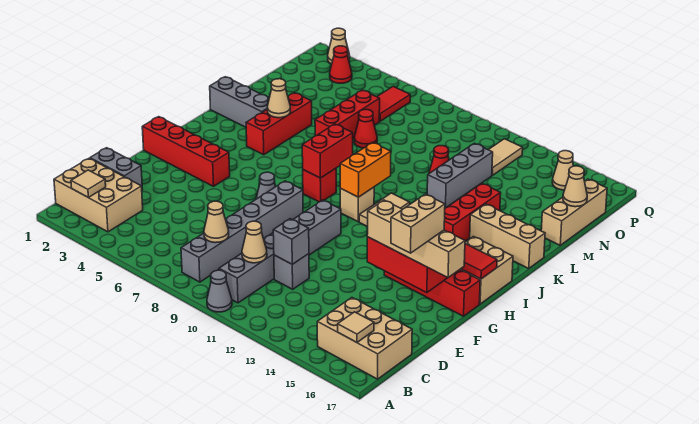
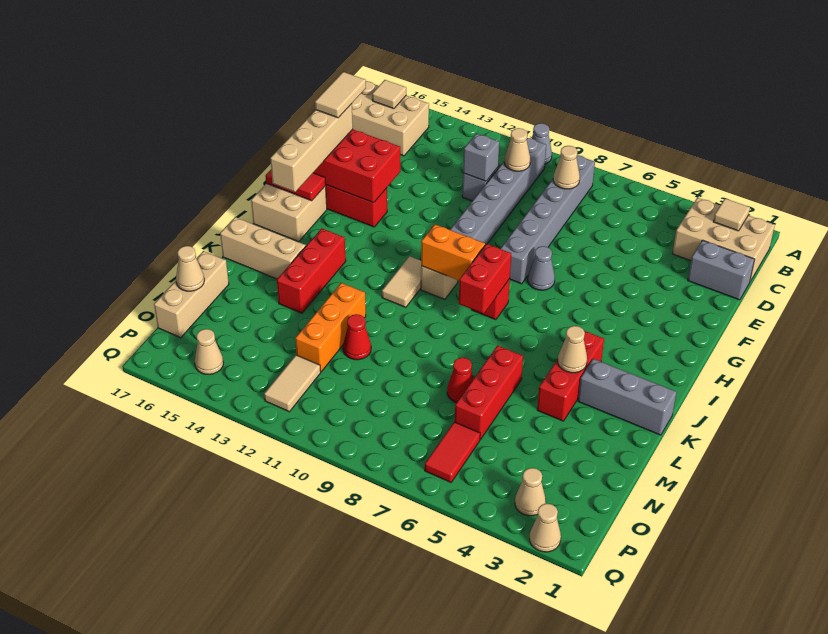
tan 1x2 brick [391,194,445,253] -> tan 1x2 tile [315,72,366,118]
tan 1x4 brick [367,200,465,278] -> tan 1x4 brick turned to [270,104,353,192]
red 1x4 brick [142,117,230,186] -> none
orange 1x2 brick [340,142,391,197] -> orange 1x2 brick turned to [421,224,485,280]
grey 1x3 brick [427,143,493,208] -> orange 1x3 brick [295,283,366,372]
red 1x1 cone [330,46,352,83] -> tan 1x1 cone [515,468,546,516]

